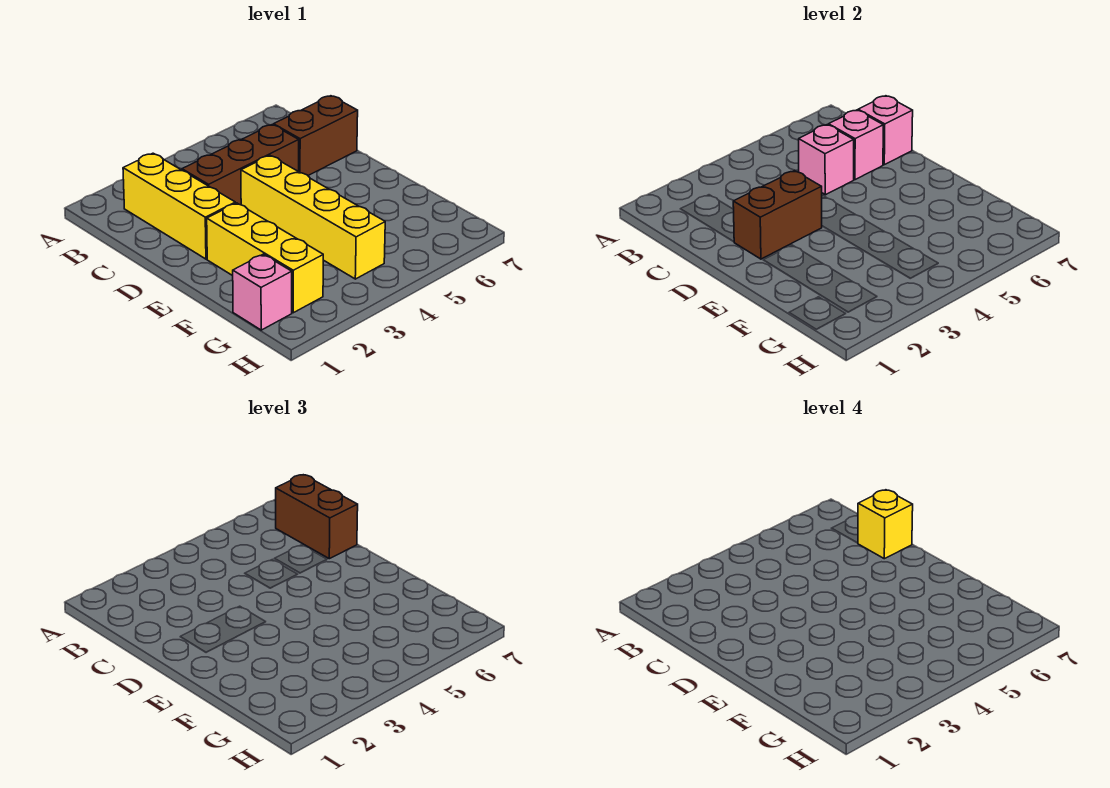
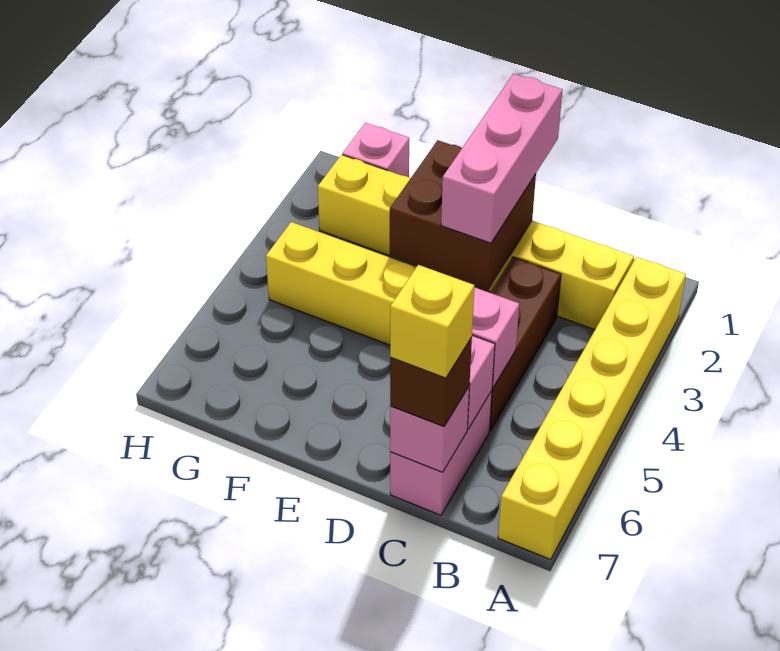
none -> yellow 1x6 brick [498,257,686,559]
brown 1x2 brick [276,475,358,559] -> brown 1x1 brick [390,337,472,427]
brown 1x2 brick [274,96,358,175] -> pink 1x2 brick [390,391,492,515]
none -> pink 1x3 brick [441,74,562,243]
brown 1x2 brick [733,171,822,259] -> brown 2x2 brick [390,140,536,290]

